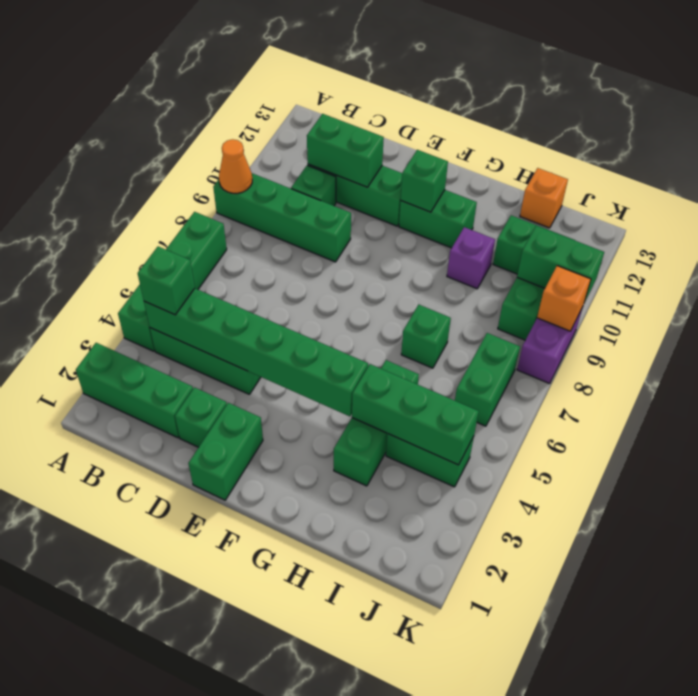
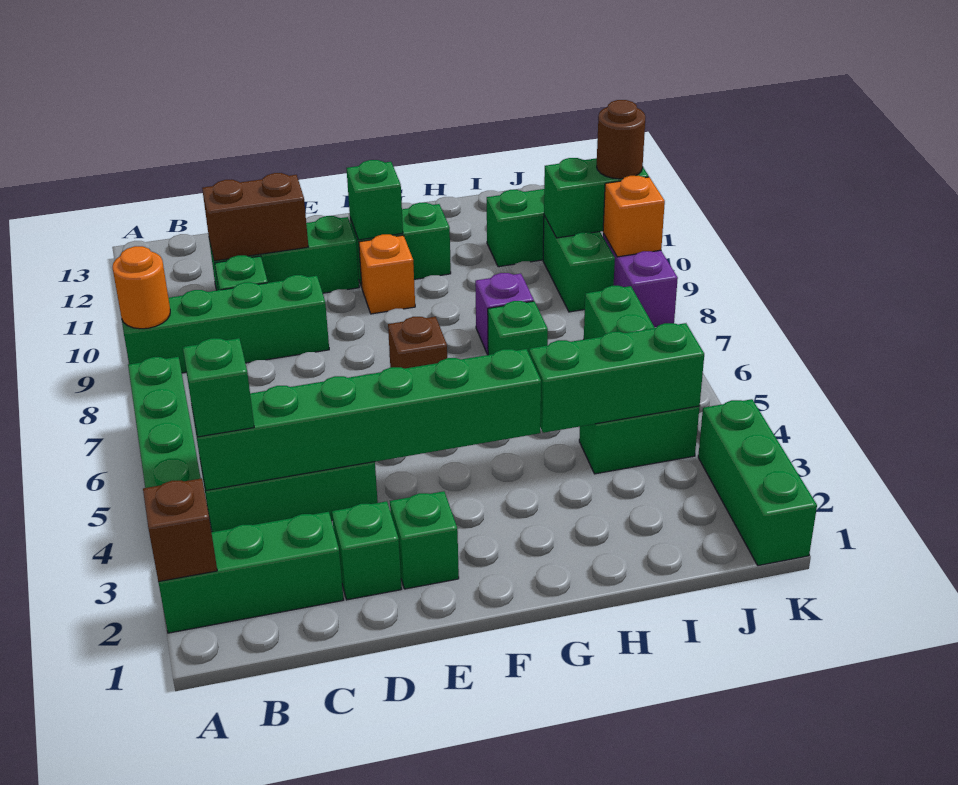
none -> brown 1x1 brick [143,478,217,582]
orange 1x1 cone [219,139,252,193] -> orange 1x1 round brick [112,246,170,329]
green 1x2 brick [307,114,384,187] -> brown 1x2 brick [202,173,308,261]
green 1x2 brick [188,403,263,500] -> green 1x1 brick [390,491,459,589]
none -> brown 1x1 brick [388,317,447,369]
green 1x3 brick [334,360,419,486] -> green 1x3 brick moved to [698,399,817,566]
purple 1x1 brick [447,227,495,289] -> purple 1x1 brick moved to [475,273,534,355]
orange 1x1 brick [520,168,568,228] -> orange 1x1 brick moved to [359,234,415,314]
none -> brown 1x1 round brick [597,100,645,179]

